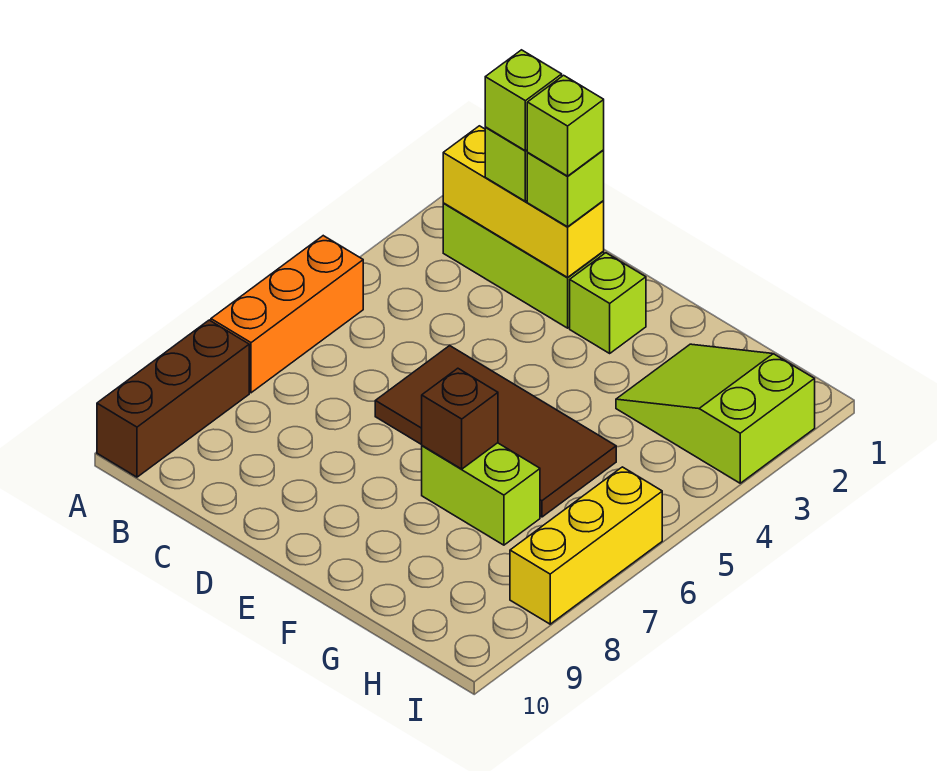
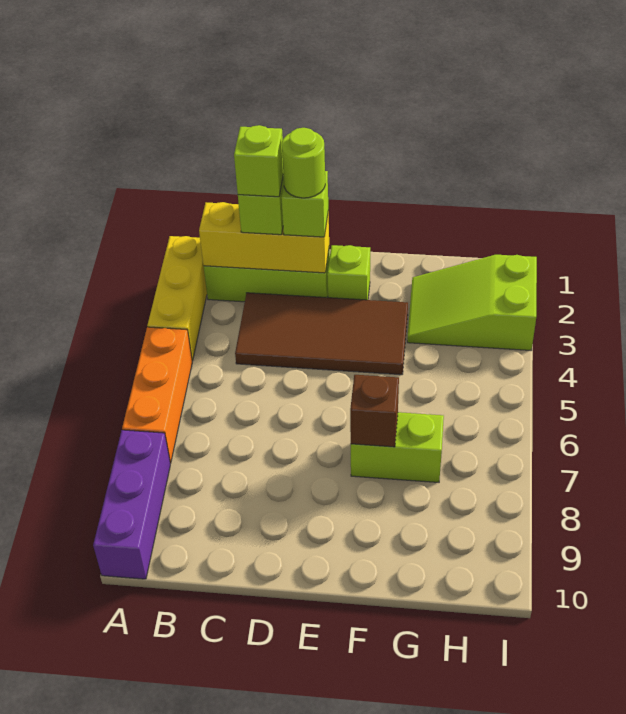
brown 1x3 brick [97,320,249,477] -> purple 1x3 brick [93,430,170,579]
lime 1x1 brick [527,75,604,176] -> lime 1x1 round brick [282,128,325,198]
brown 2x4 tile [375,346,616,517] -> brown 2x4 tile moved to [235,293,408,375]
yellow 1x3 brick [510,467,662,624] -> yellow 1x3 brick moved to [147,236,207,361]

